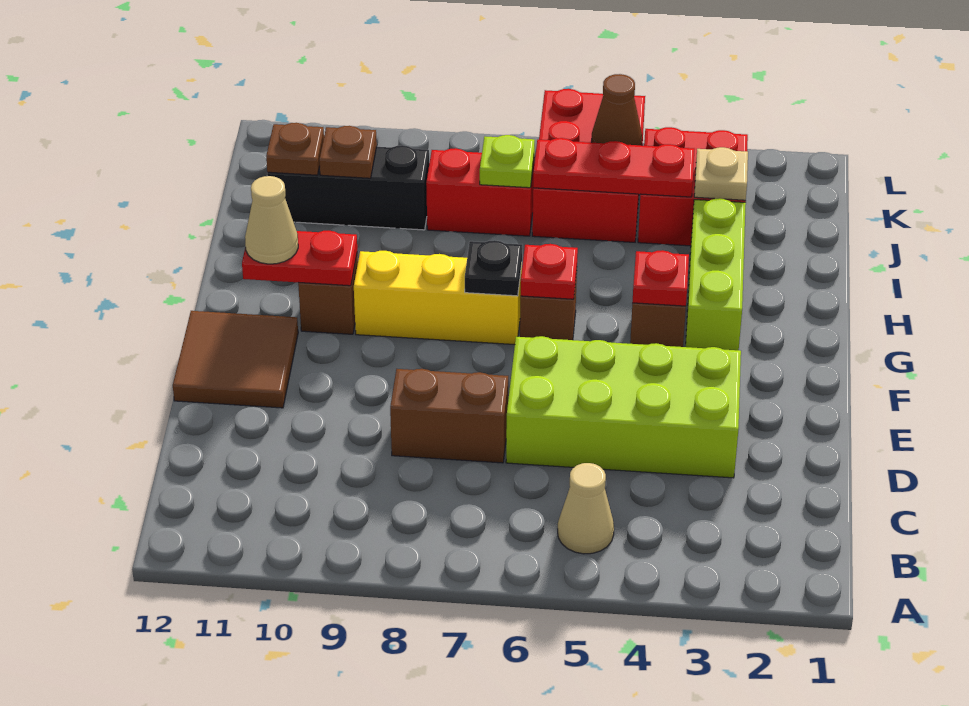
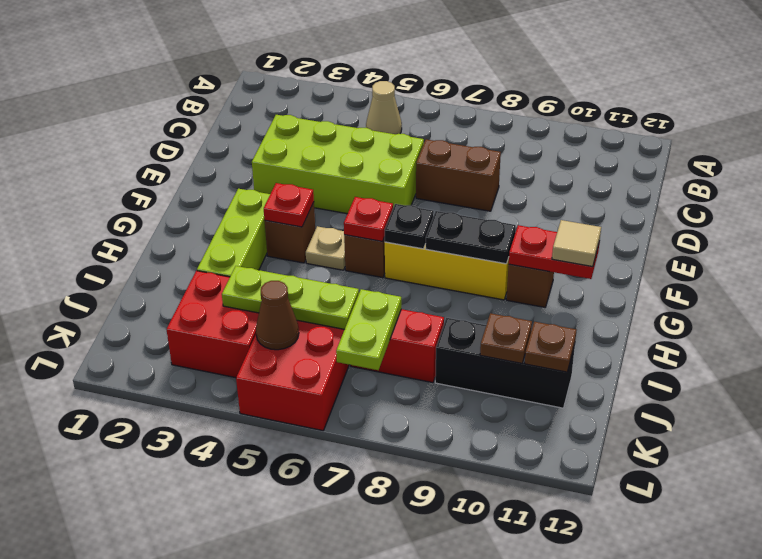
brown 2x2 tile [173,311,298,408] -> none
none -> black 1x2 plate [426,211,516,264]
tan 1x1 cone [245,176,298,264] -> tan 1x1 tile [552,220,601,267]
tan 1x1 plate [694,147,748,200] -> tan 1x1 plate moved to [306,226,345,270]
red 1x3 plate [533,138,695,197] -> lime 1x3 plate [222,266,359,329]
lime 1x1 plate [480,135,535,188] -> lime 1x2 plate [336,289,401,370]

